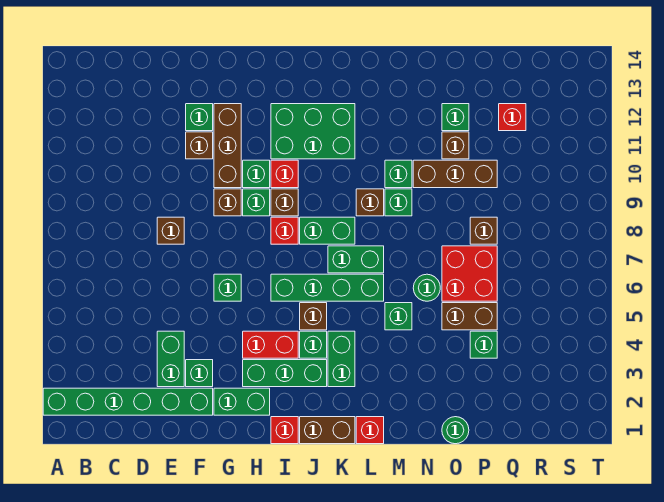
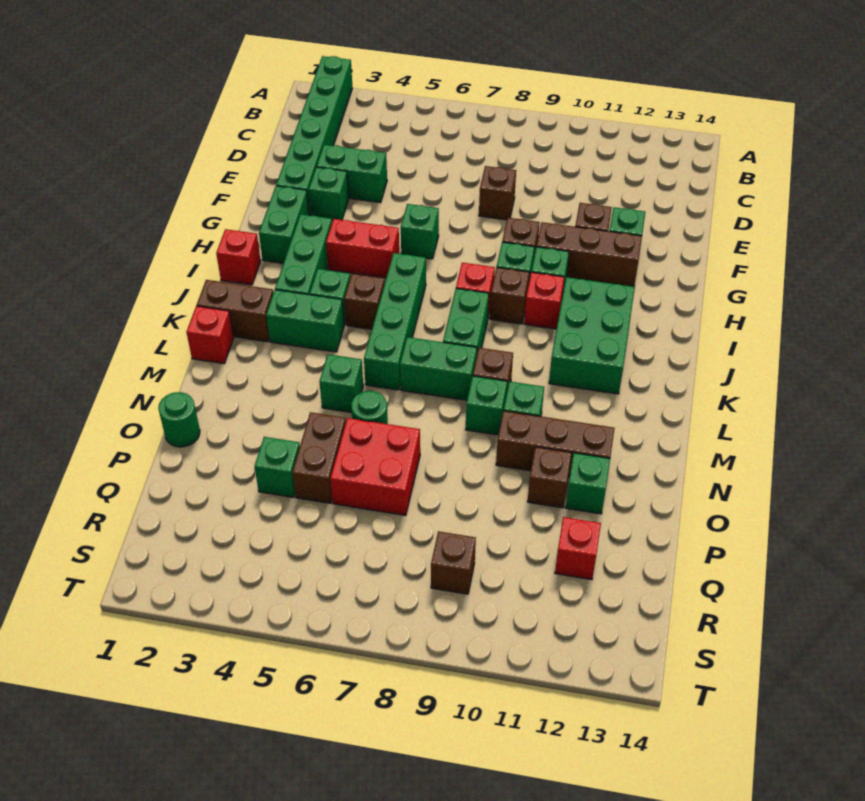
red 1x2 brick [243,331,298,358] -> red 1x2 brick turned to [326,219,399,278]
brown 1x2 brick [300,417,355,444] -> brown 1x2 brick turned to [197,280,273,342]
green 1x2 brick [328,246,384,273] -> green 1x2 brick turned to [400,337,477,400]
brown 1x3 brick [413,160,497,188] -> brown 1x3 brick turned to [496,411,615,477]
brown 1x1 brick [470,217,497,244] -> brown 1x1 brick moved to [431,531,476,594]

